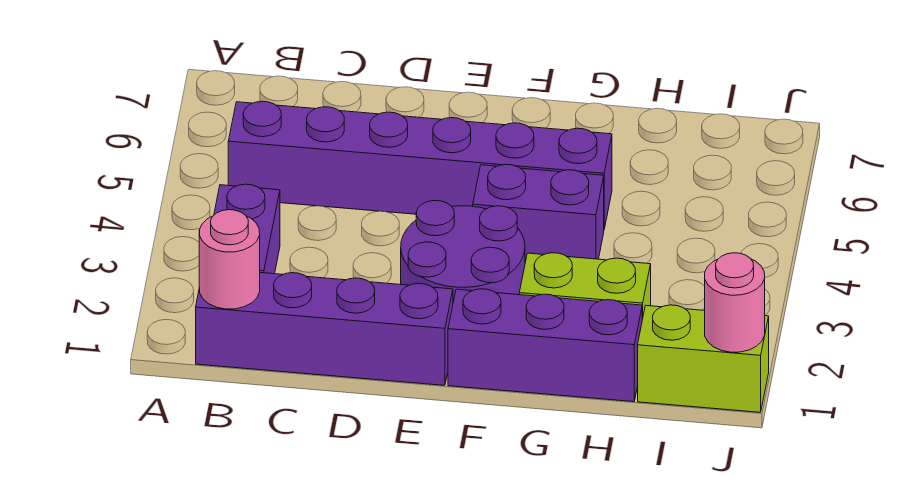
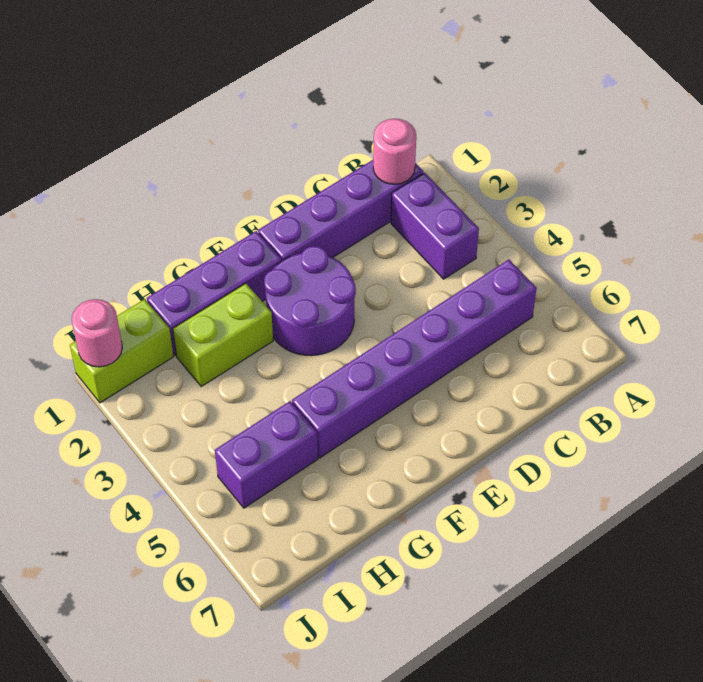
purple 1x2 brick [473,165,604,262] -> purple 1x2 brick moved to [215,401,318,508]

